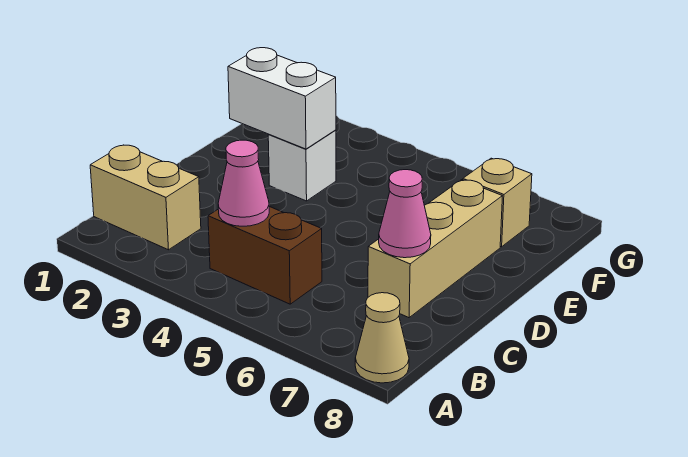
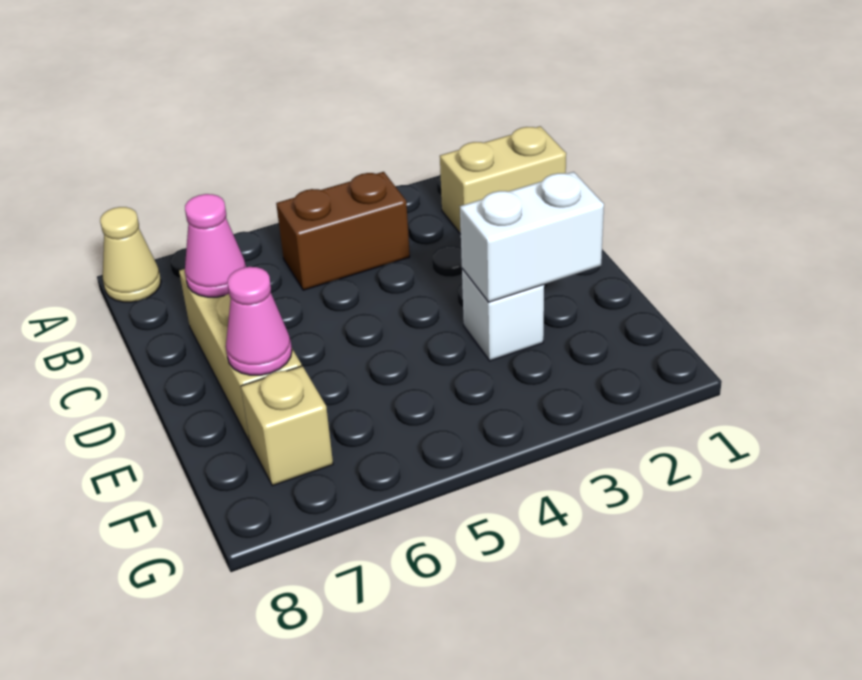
pink 1x1 cone [218,140,269,226] -> pink 1x1 cone moved to [226,267,292,375]

